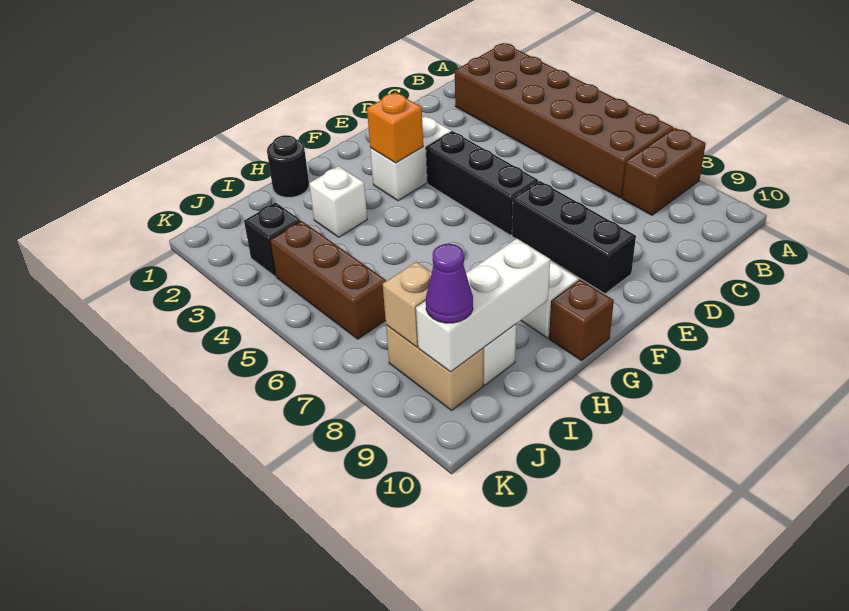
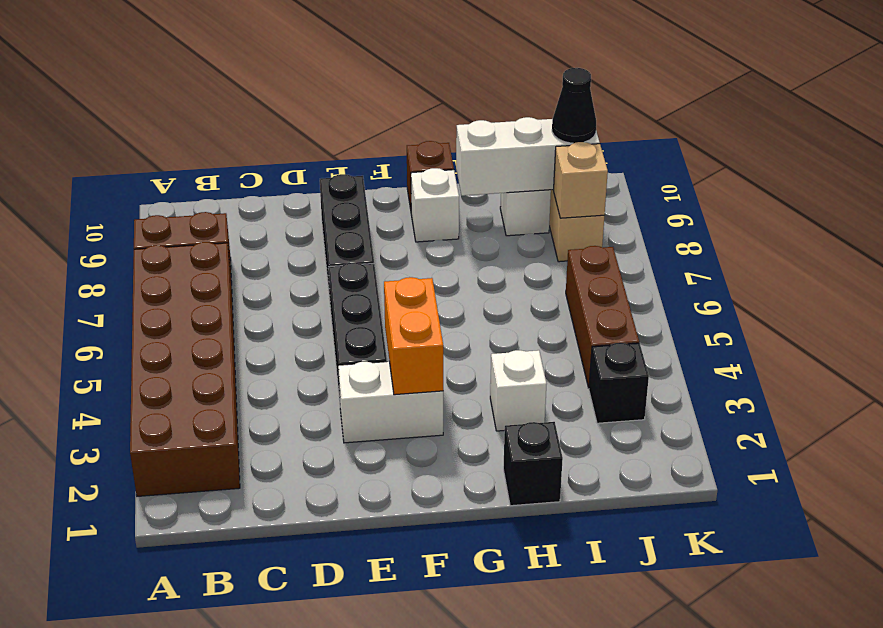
orange 1x1 brick [367,92,423,163] -> orange 1x2 brick [384,277,443,395]
black 1x1 round brick [267,135,309,197] -> black 1x1 brick [503,422,563,506]
purple 1x1 cone [426,244,473,323] -> black 1x1 cone [552,68,596,143]

